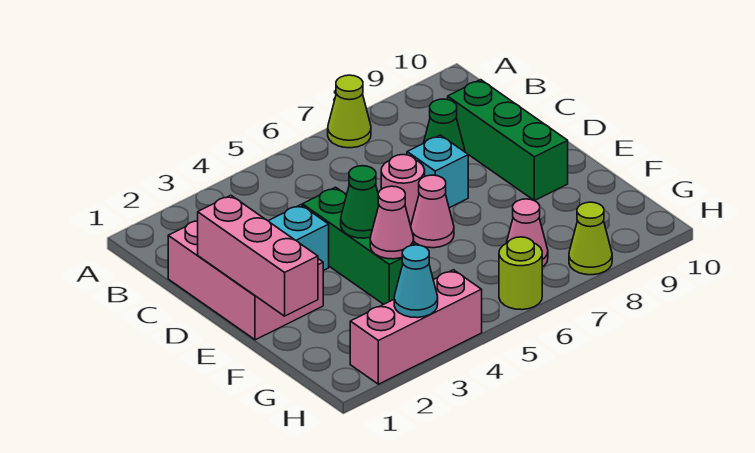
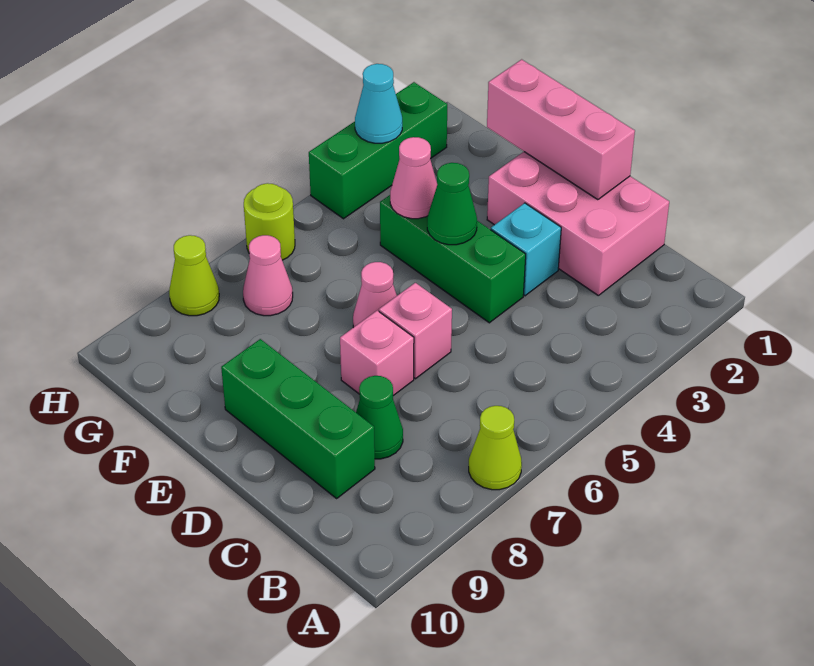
pink 1x1 round brick [381,155,425,226] -> pink 1x1 brick [379,283,452,379]
cyan 1x1 brick [407,135,468,208] -> pink 1x1 brick [340,311,414,396]
pink 1x3 brick [350,270,482,384] -> green 1x3 brick [309,82,447,219]

